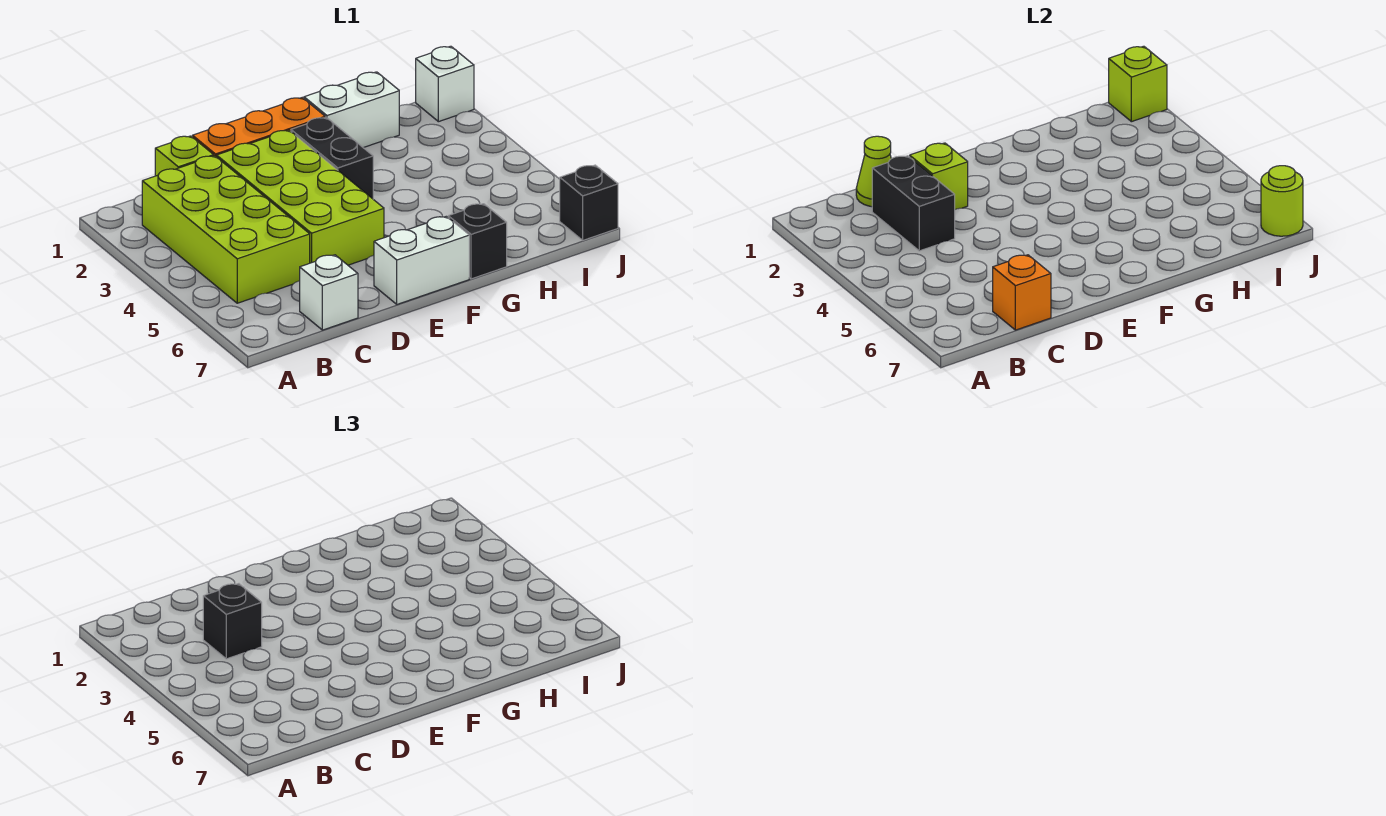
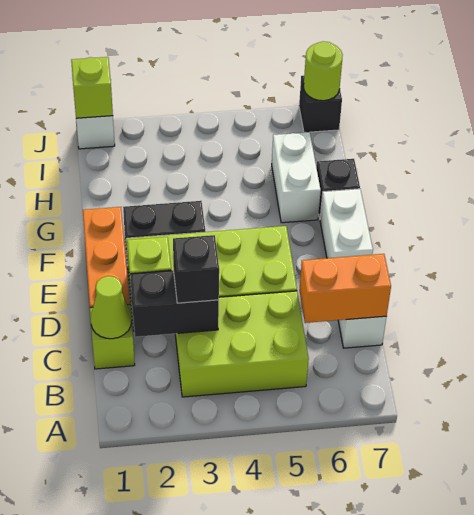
lime 2x4 brick [142,156,310,303] -> lime 2x3 brick [175,291,309,397]
orange 1x1 brick [993,255,1051,330] -> orange 1x2 brick [299,254,391,323]
white 1x2 brick [304,72,399,148] -> white 1x2 brick moved to [272,132,321,223]

